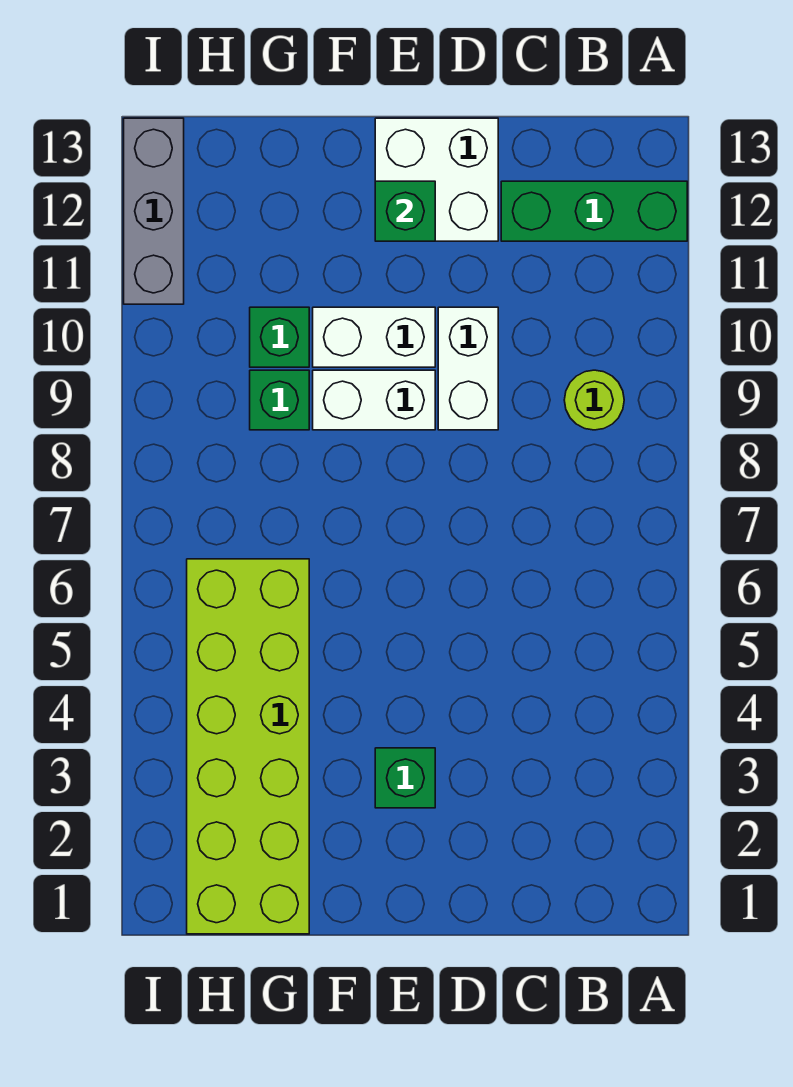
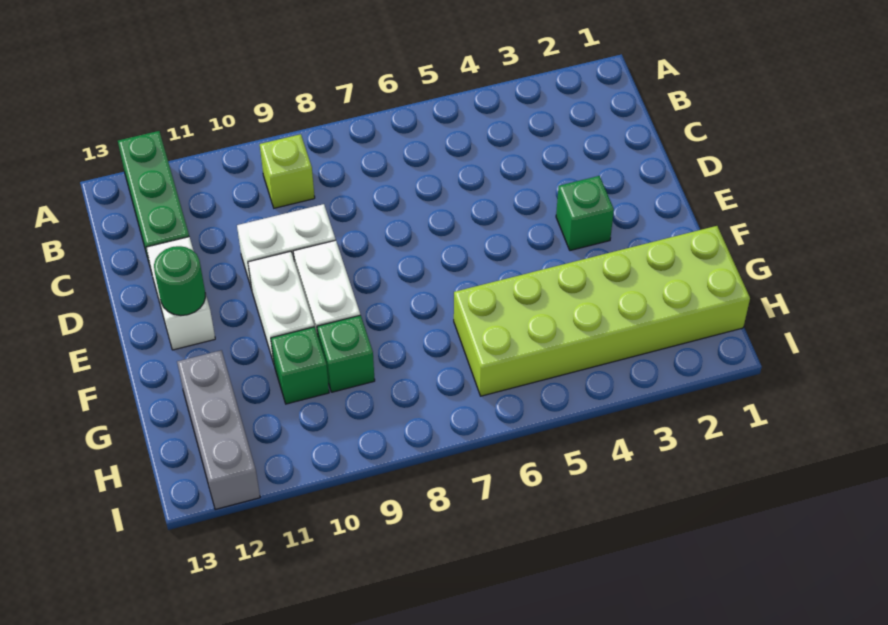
lime 1x1 round brick [564,370,624,430] -> lime 1x1 brick [260,134,315,208]
white 2x2 brick [375,118,498,241] -> white 1x2 brick [146,237,215,350]
green 1x1 brick [375,181,435,241] -> green 1x1 round brick [154,246,206,315]
grey 1x3 brick [124,118,184,304] -> grey 1x3 brick turned to [177,350,260,510]

